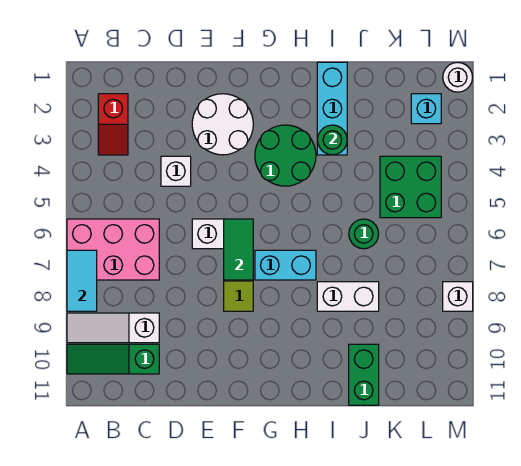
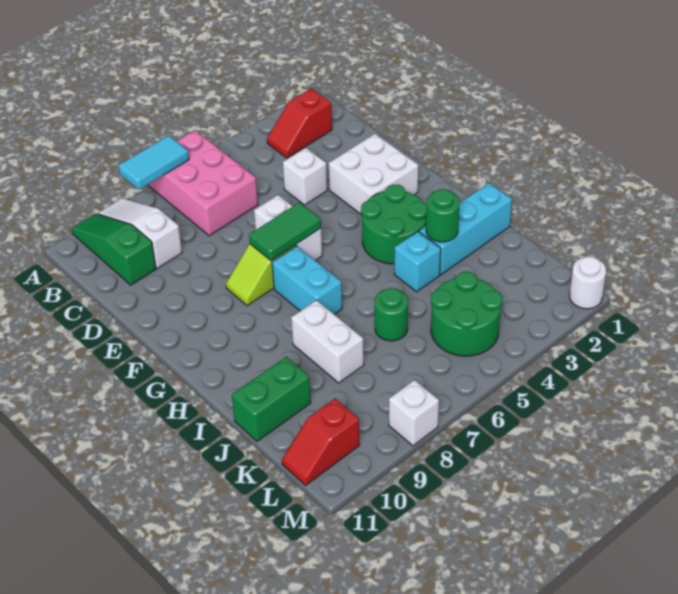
white 2x2 round brick [192,94,253,155] -> white 2x2 brick [329,134,418,214]
green 2x2 brick [380,156,441,218] -> green 2x2 round brick [431,272,502,356]
cyan 1x1 brick [411,94,441,124] -> cyan 1x1 brick moved to [394,231,441,292]
none -> red 1x2 slope [282,399,360,485]

